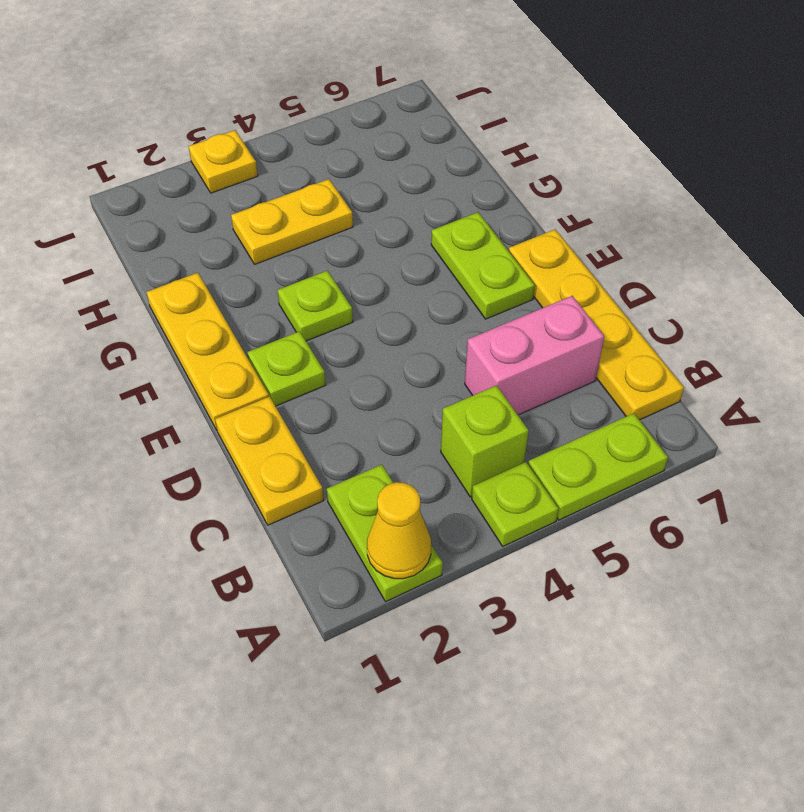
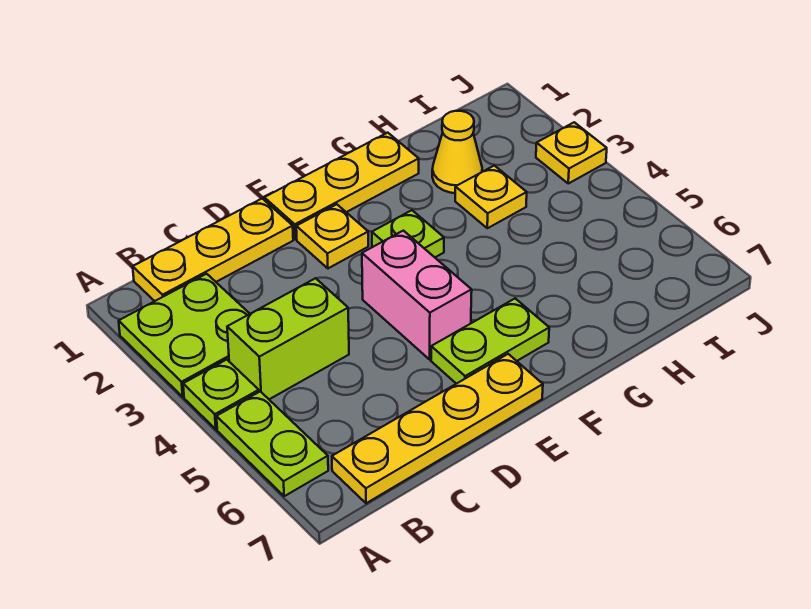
lime 1x2 plate [327,465,443,602] -> lime 2x2 plate [119,274,250,397]
yellow 1x1 cone [367,482,431,579] -> yellow 1x1 cone moved to [432,111,482,193]
lime 1x1 brick [441,385,529,497] -> lime 1x2 brick [227,278,349,399]
yellow 1x2 plate [215,396,324,525] -> yellow 1x3 plate [133,199,293,301]
pink 1x2 brick [465,296,604,415] -> pink 1x2 brick moved to [362,231,472,360]
lime 1x1 plate [248,331,326,406] -> yellow 1x1 plate [296,204,368,268]
yellow 1x2 plate [231,179,353,264] -> yellow 1x1 plate [455,166,527,228]

